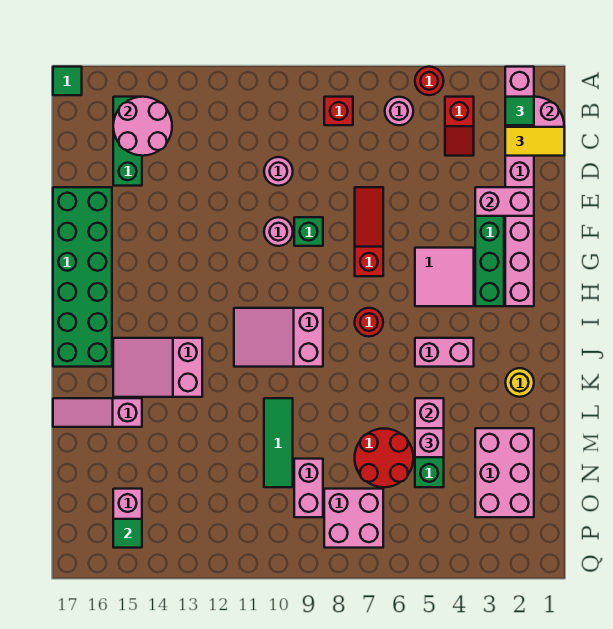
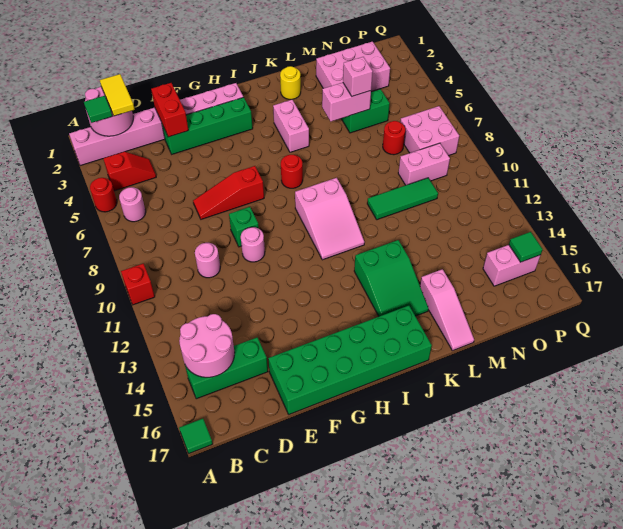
red 1x1 brick [324,97,353,125] -> red 1x1 brick moved to [121,264,155,305]
pink 1x2 brick [475,187,534,216] -> red 1x2 brick [151,83,188,137]
pink 2x2 tile [415,248,474,306] -> none
pink 2x3 slope [113,338,202,397] -> green 2x3 slope [354,240,429,316]
red 2x2 round brick [355,429,413,487] -> red 1x1 round brick [383,121,405,155]

